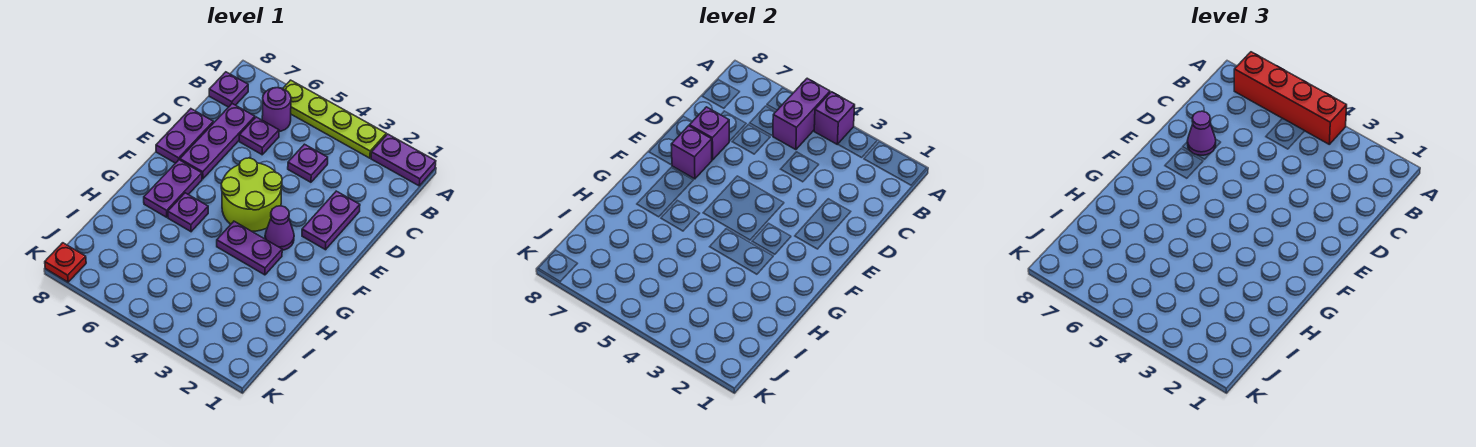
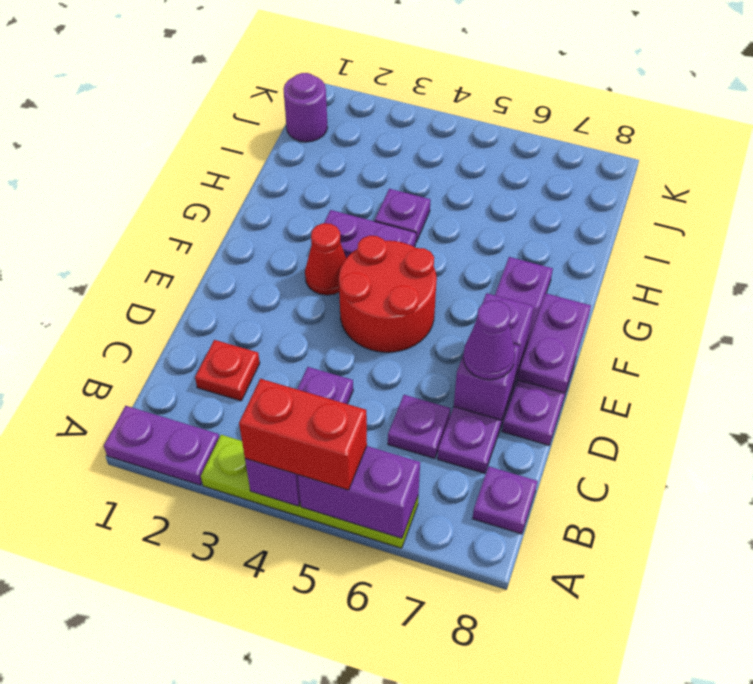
red 1x4 brick [1234,52,1347,144] -> red 1x2 brick [239,379,367,490]
purple 1x2 brick [773,78,830,150] -> purple 1x2 brick turned to [298,446,420,538]
purple 1x1 round brick [262,88,291,131] -> purple 1x1 round brick moved to [283,73,328,142]
purple 1x2 plate [302,191,360,250] -> purple 1x2 plate moved to [518,293,591,393]
lime 2x2 round brick [221,158,282,231] -> red 2x2 round brick [339,236,437,352]
purple 1x1 cone [265,206,294,250] -> red 1x1 cone [305,223,346,295]
purple 1x1 plate [168,193,208,232] -> purple 1x1 plate moved to [375,189,430,242]
red 1x1 plate [45,243,86,282] -> red 1x1 plate moved to [195,340,260,401]

